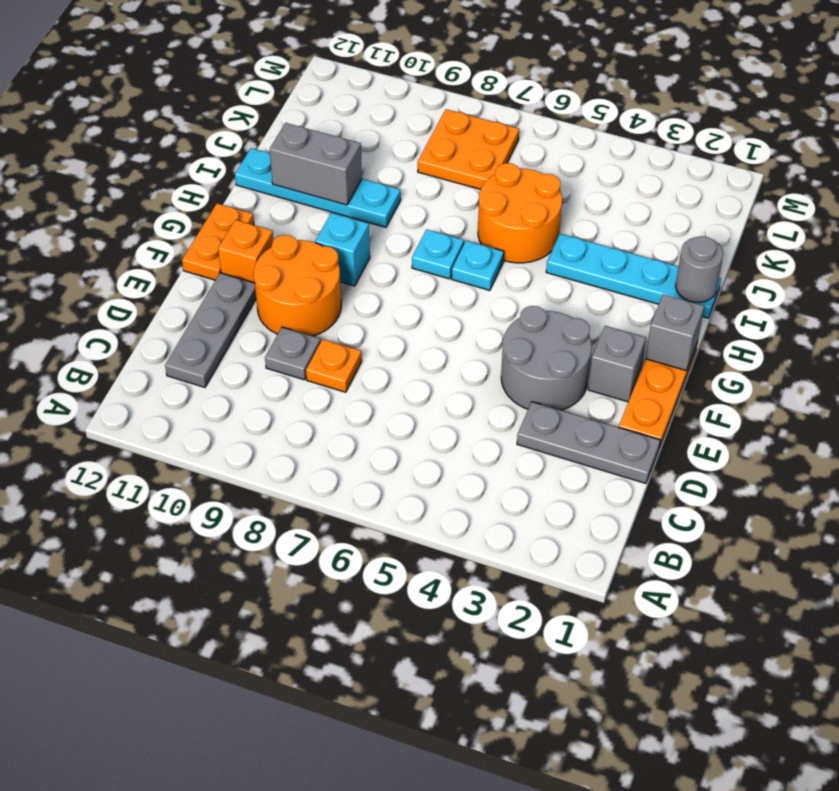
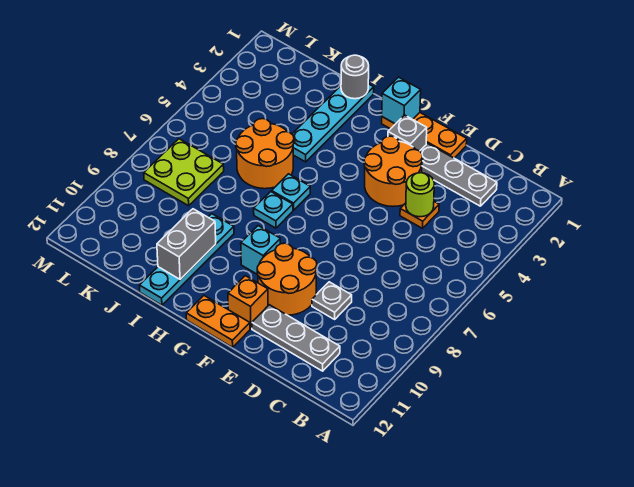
grey 1x3 plate [517,402,660,483] -> grey 1x3 plate turned to [420,144,497,206]
none -> lime 1x1 round brick [406,173,434,217]
orange 1x1 plate [306,339,362,392] -> orange 1x1 plate moved to [400,202,439,228]
grey 2x2 round brick [501,306,592,410] -> orange 2x2 round brick [364,136,423,206]
grey 1x1 brick [646,294,704,371] -> cyan 1x1 brick [382,77,421,124]
orange 2x2 plate [418,109,519,189] -> lime 2x2 plate [144,139,224,206]

